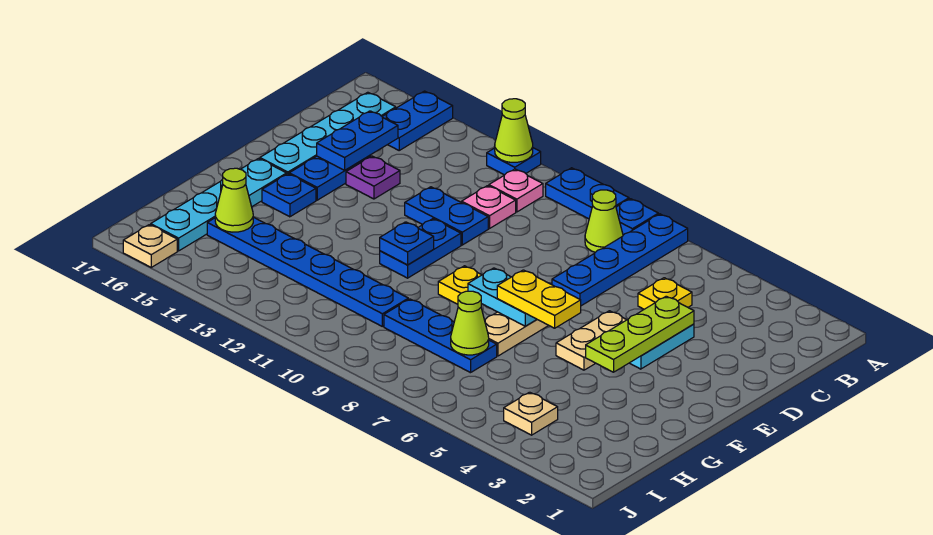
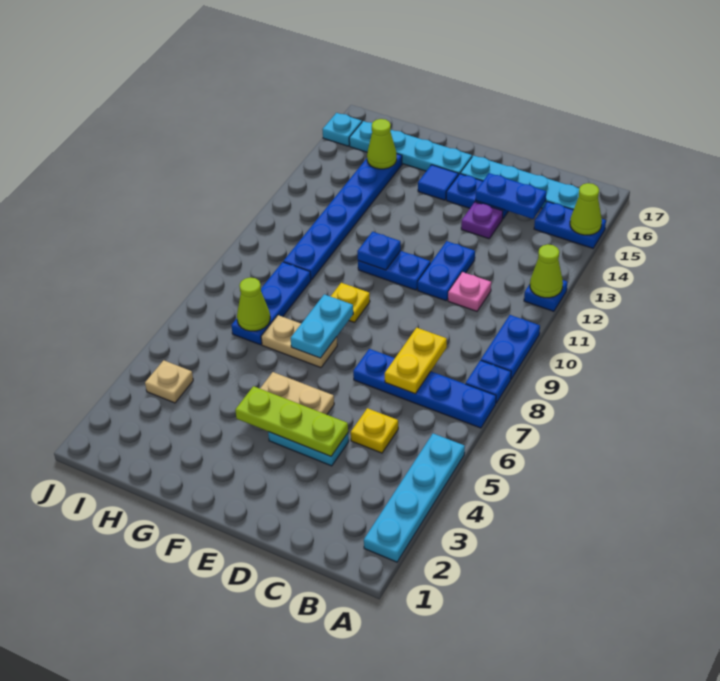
none -> cyan 1x4 plate [364,434,465,562]
lime 1x1 cone [585,190,623,252] -> lime 1x1 cone moved to [570,183,602,235]
pink 1x1 plate [489,169,543,212] -> none
yellow 1x2 plate [497,270,581,328] -> yellow 1x2 plate moved to [385,328,447,394]
blue 1x1 plate [262,174,316,217] -> blue 1x1 tile [418,165,458,200]
tan 1x1 plate [123,225,177,267] -> cyan 1x1 plate [322,113,362,146]

